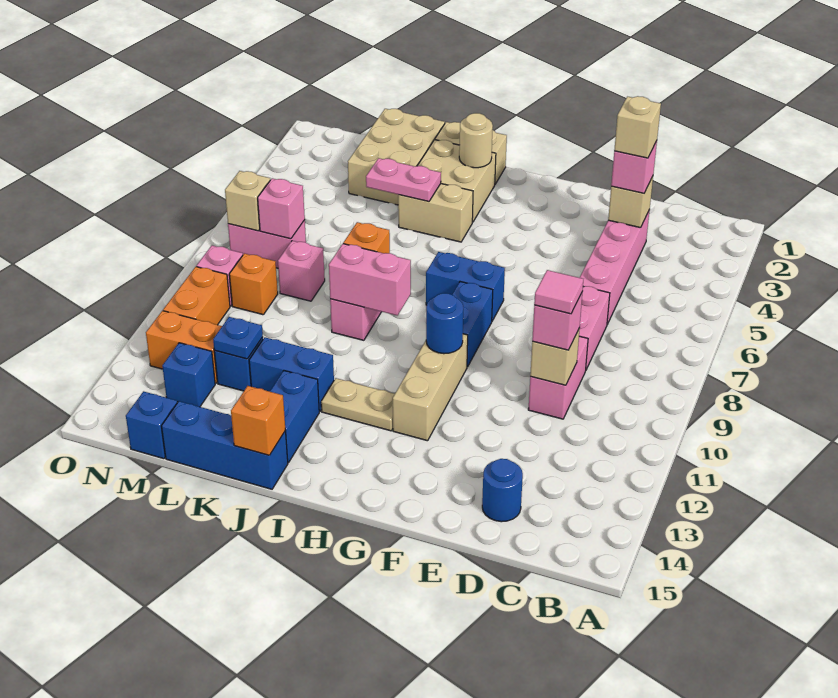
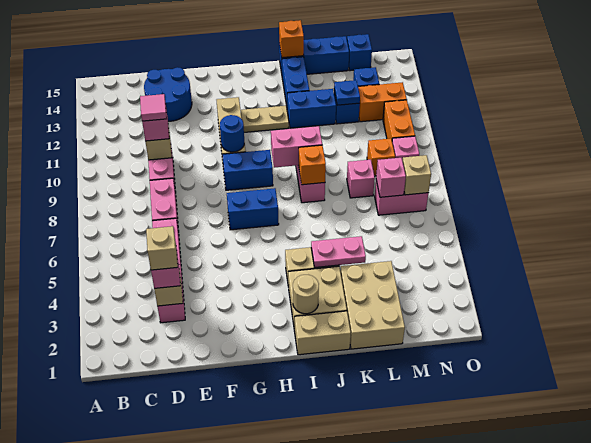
blue 1x1 round brick [482,459,523,522] -> blue 2x2 round brick [144,67,192,121]
blue 1x2 brick [452,282,493,367] -> blue 1x2 brick turned to [222,150,273,190]

